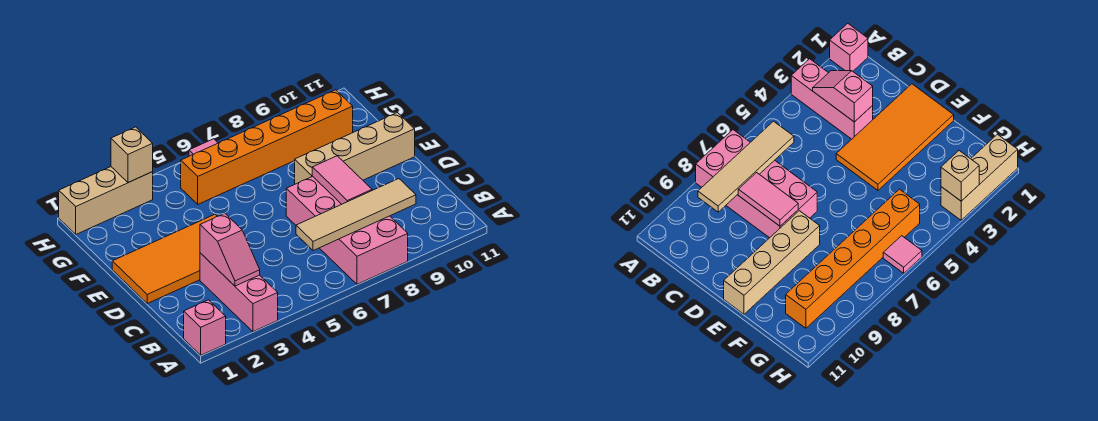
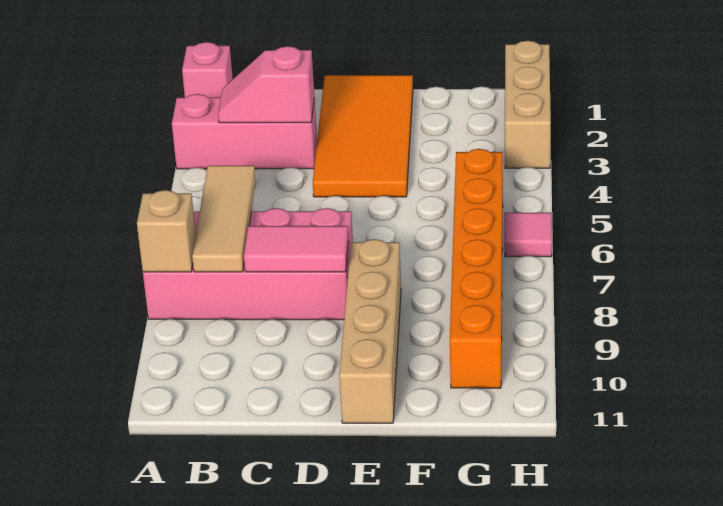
tan 1x4 tile [296,179,416,251] -> tan 1x3 tile [192,166,256,272]
tan 1x1 brick [111,127,153,183] -> tan 1x1 brick moved to [137,190,196,272]

